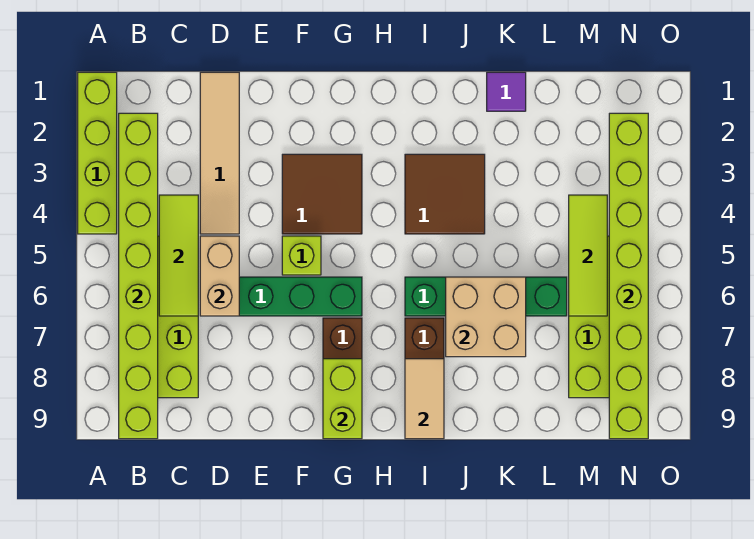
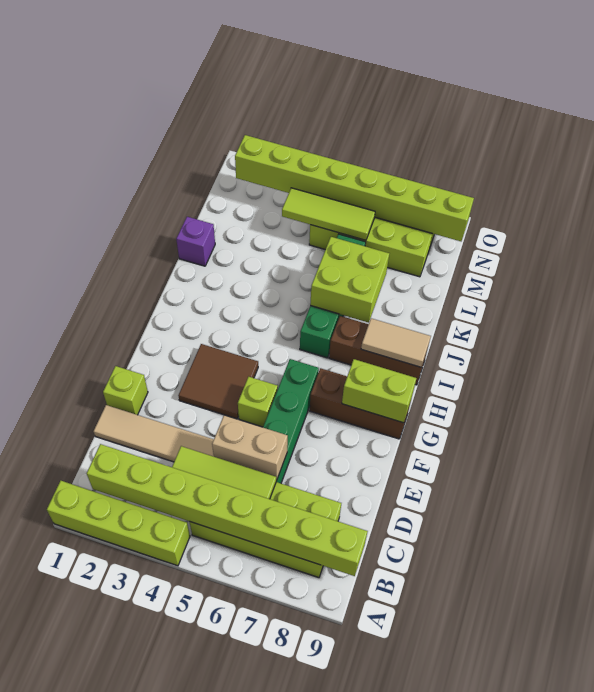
none -> lime 1x1 brick [103,366,148,415]
brown 2x2 tile [405,154,485,234] -> none
tan 2x2 brick [446,277,526,357] -> lime 2x2 brick [310,237,389,323]
purple 1x1 tile [487,72,526,111] -> purple 1x1 brick [176,217,215,266]

